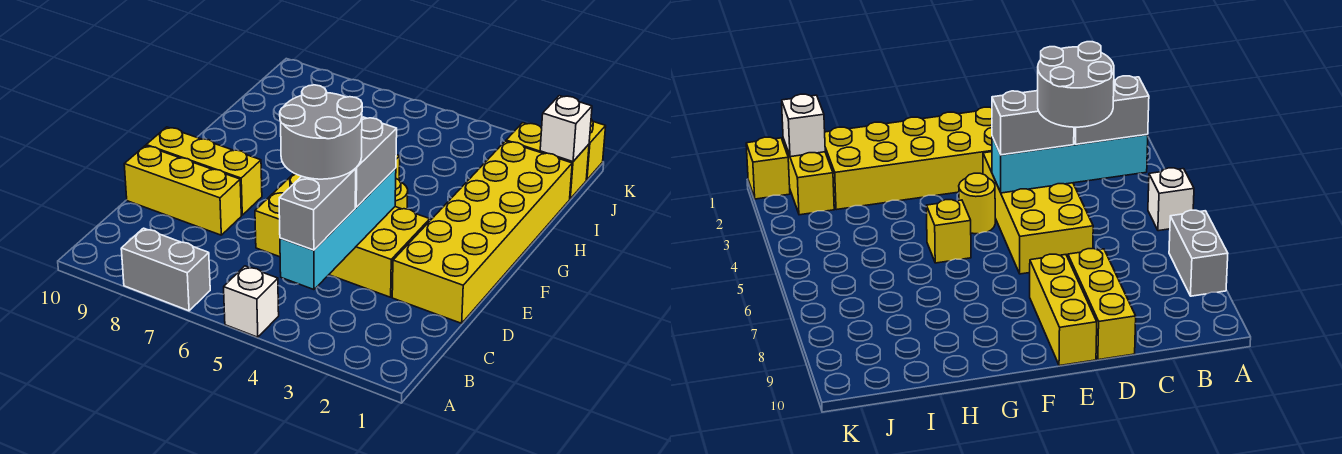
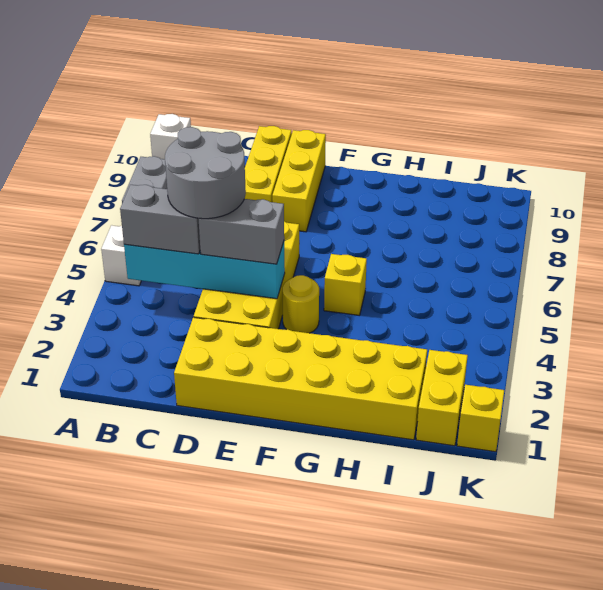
white 1x1 brick [540,96,592,162] -> white 1x1 brick moved to [150,114,191,159]

